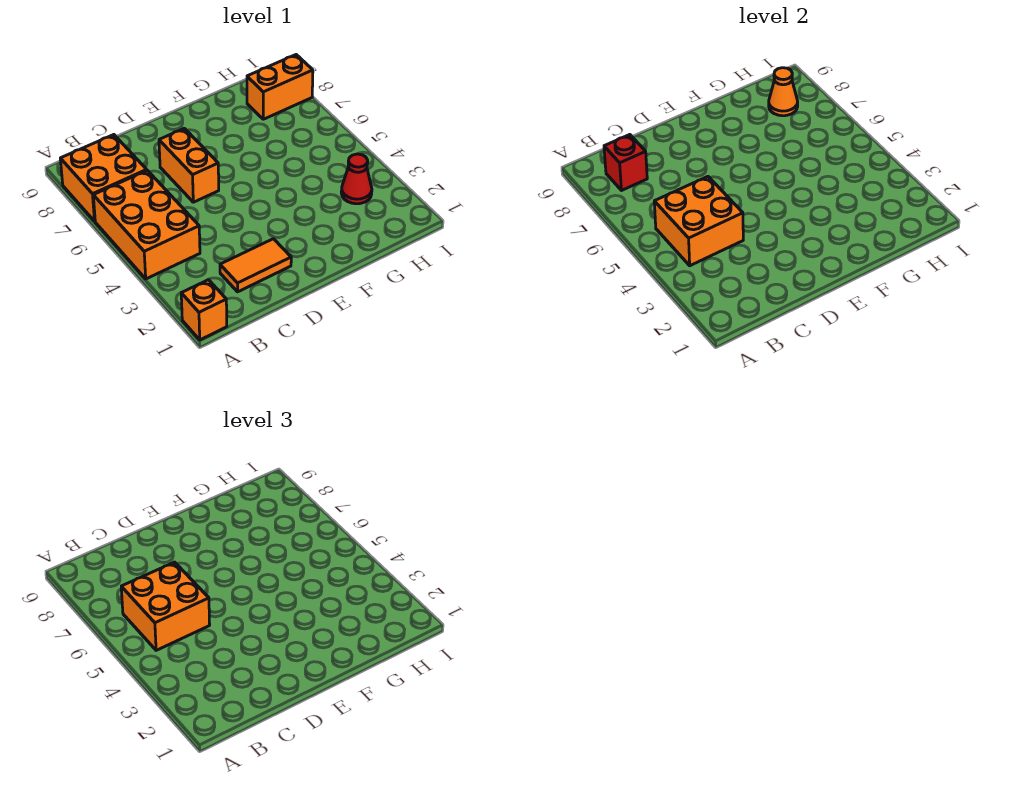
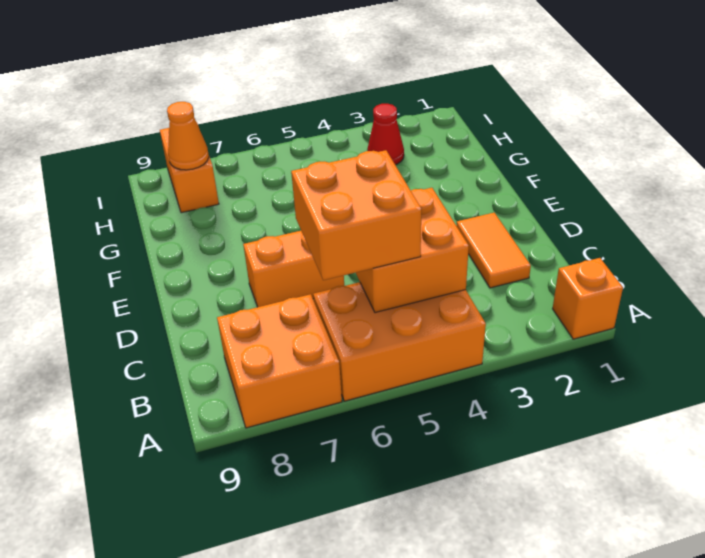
red 1x1 brick [604,135,647,190] -> none

